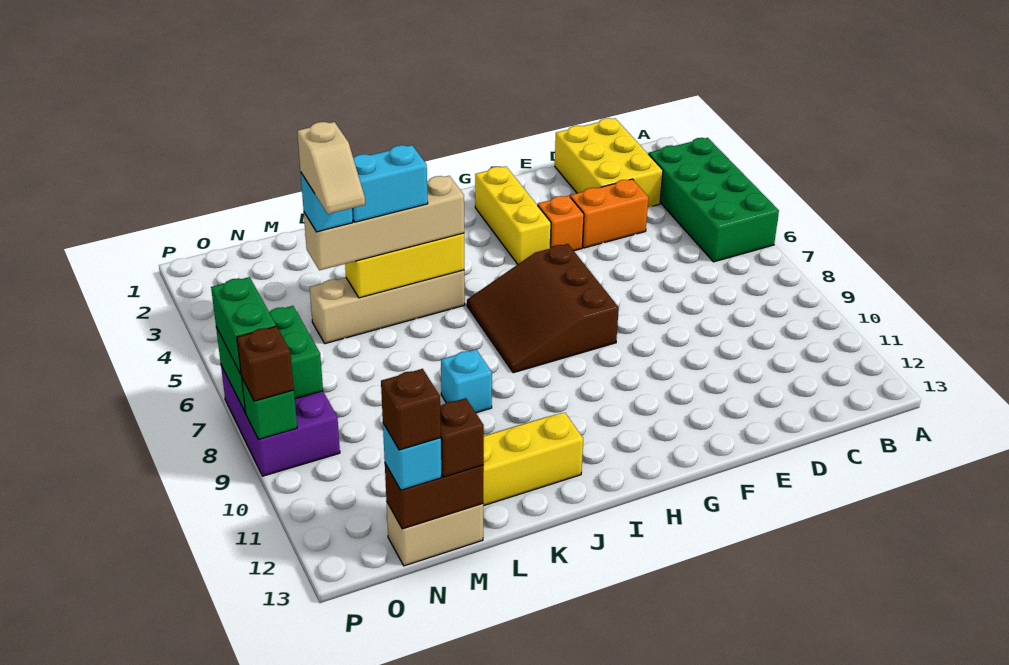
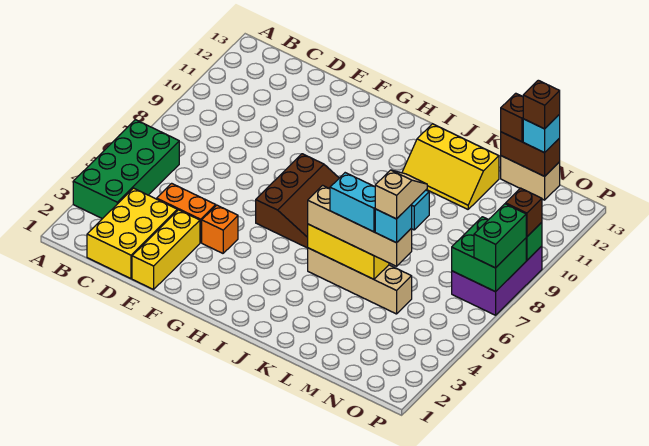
yellow 1x3 brick [475,166,551,264] -> yellow 1x3 brick moved to [132,210,200,289]

